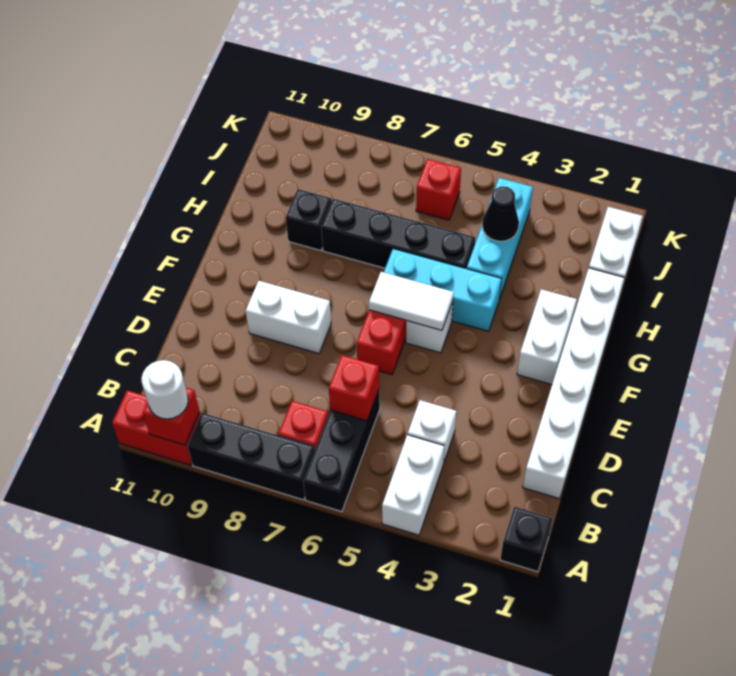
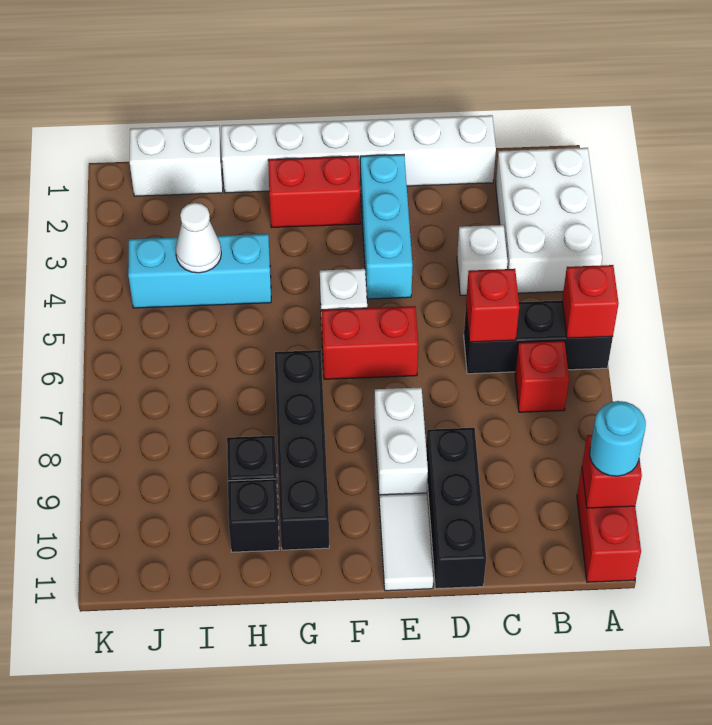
black 1x1 brick [500,507,553,572] -> black 1x1 brick moved to [228,479,279,552]
white 1x2 brick [382,435,444,535] -> white 2x3 brick [496,148,602,293]
black 1x3 brick [188,413,315,500] -> black 1x3 brick moved to [426,428,486,589]
white 1x1 round brick [141,360,188,419] -> cyan 1x1 round brick [590,401,646,476]
white 1x2 brick [517,289,577,385] -> red 1x2 brick [268,156,360,228]
white 1x2 tile [369,272,454,330] -> white 1x2 tile moved to [379,493,433,591]
cyan 1x3 brick [384,249,501,331] -> cyan 1x3 brick moved to [360,154,413,299]
black 1x4 brick [321,199,475,269] -> black 1x4 brick moved to [275,350,329,550]
black 1x1 cone [482,187,519,241] -> white 1x1 cone [176,203,221,273]
red 1x1 brick [416,159,461,220] -> red 1x1 brick moved to [562,265,619,338]

